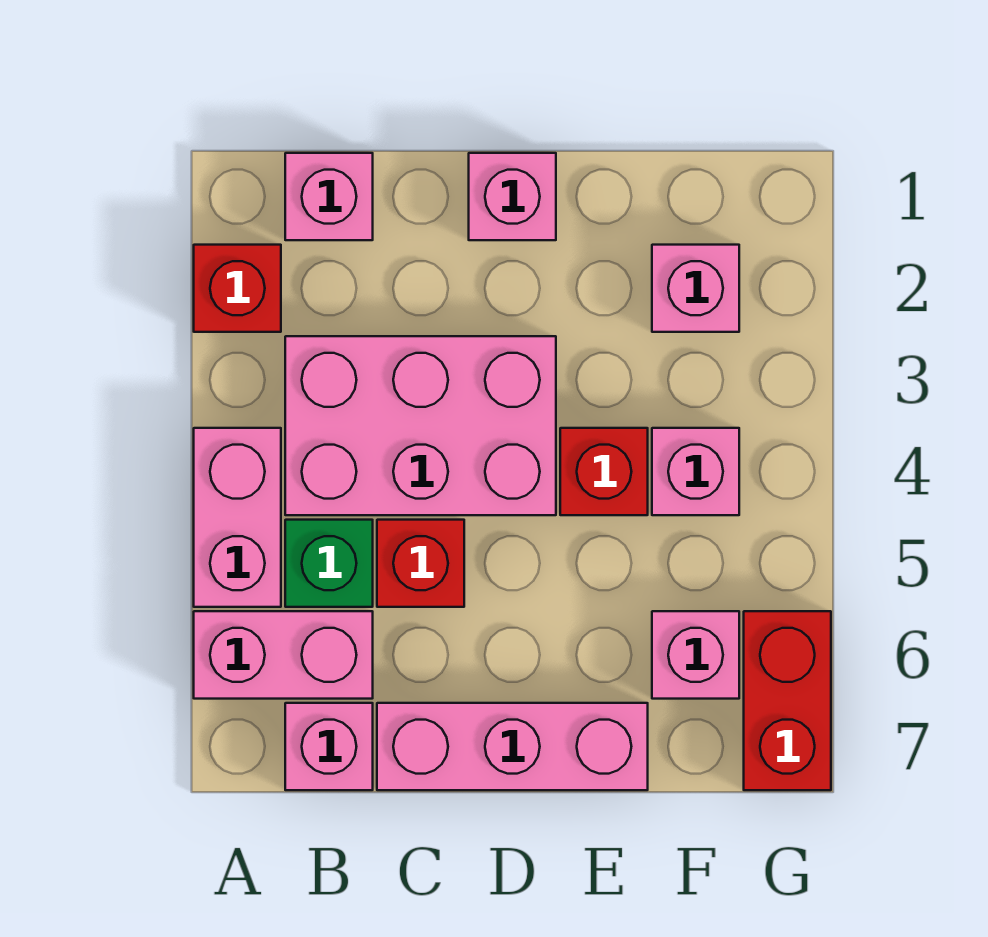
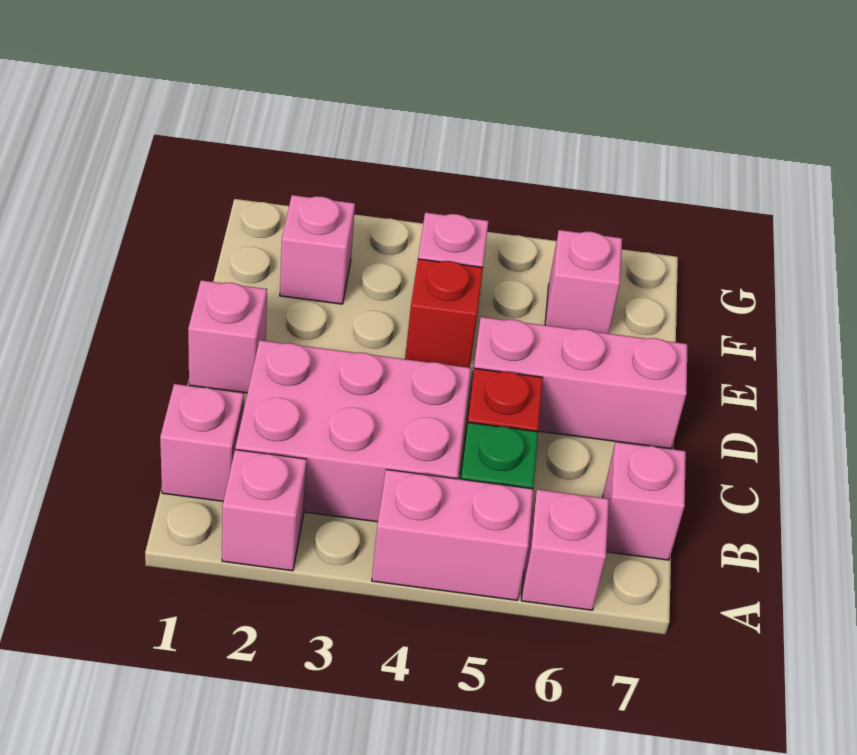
red 1x1 brick [194,245,281,332] -> pink 1x1 brick [222,450,307,571]
pink 1x2 brick [194,611,373,699] -> pink 1x1 brick [521,489,609,610]
pink 2x3 brick [285,336,556,515] -> pink 2x3 brick turned to [235,340,471,522]
pink 1x3 brick [377,703,648,790] -> pink 1x3 brick turned to [467,317,687,449]
red 1x2 brick [744,611,831,790] -> none

